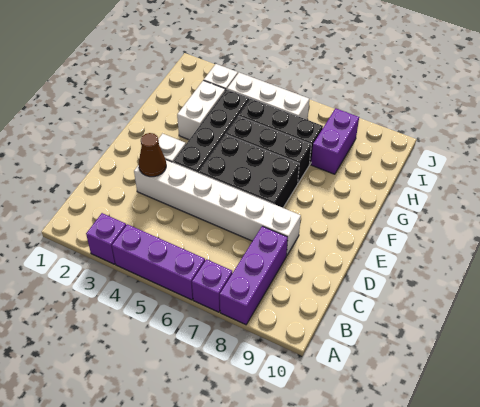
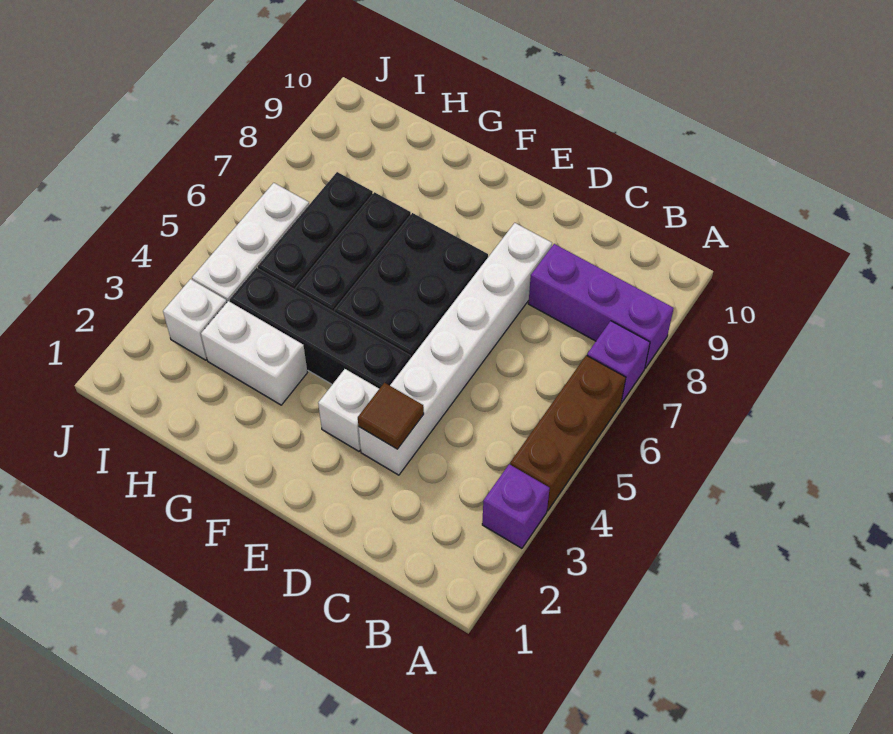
purple 1x3 brick [112,224,205,300] -> brown 1x3 brick [510,355,626,511]
brown 1x1 cone [139,133,166,177] -> brown 1x1 tile [358,383,424,449]
purple 1x2 brick [311,108,359,174] -> none

